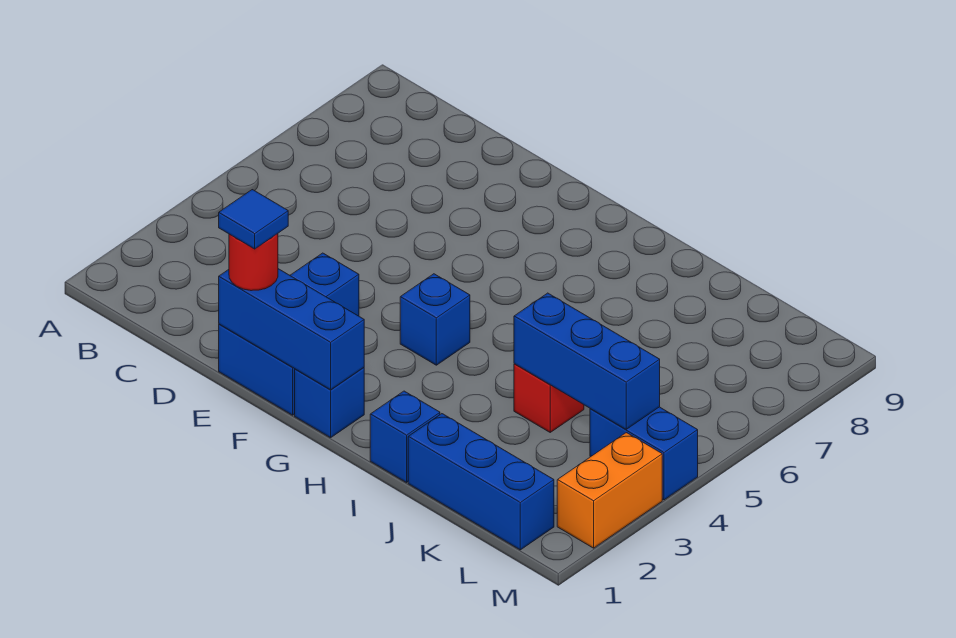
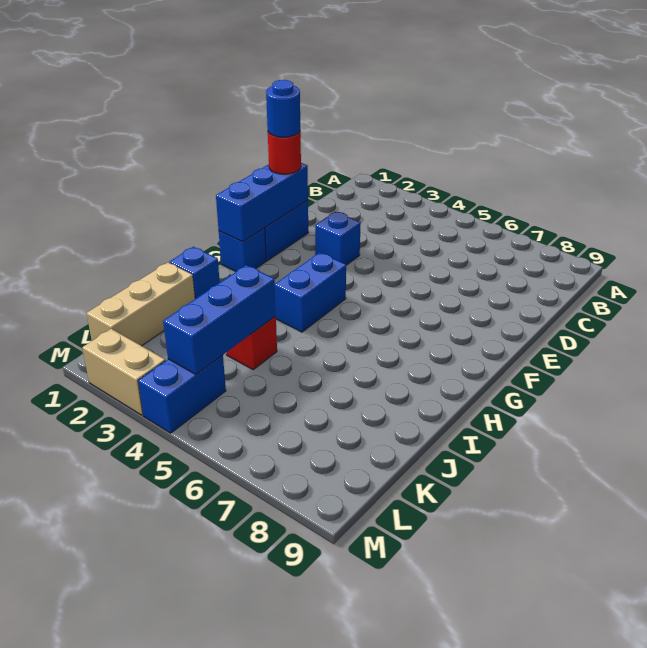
blue 1x1 tile [219,190,288,249] -> blue 1x1 round brick [266,80,300,137]
blue 1x1 brick [400,274,470,365] -> blue 1x2 brick [275,253,346,332]
blue 1x3 brick [408,414,554,550] -> tan 1x3 brick [87,263,195,346]
orange 1x2 brick [557,433,662,548] -> tan 1x2 brick [82,329,165,415]

